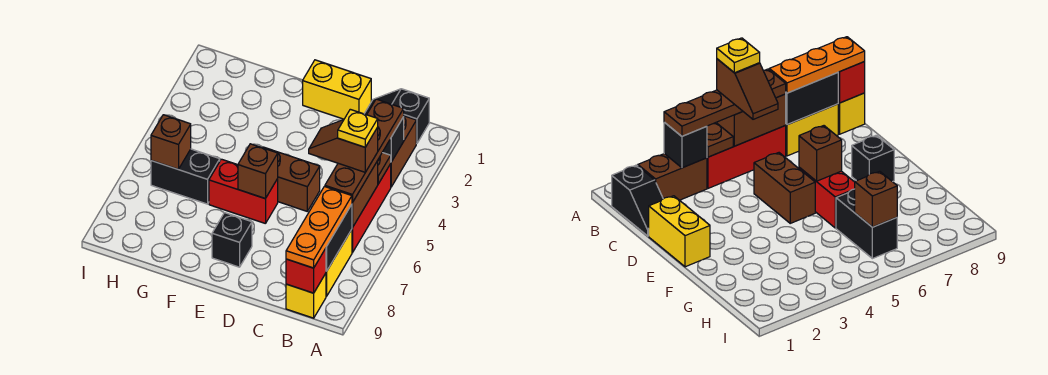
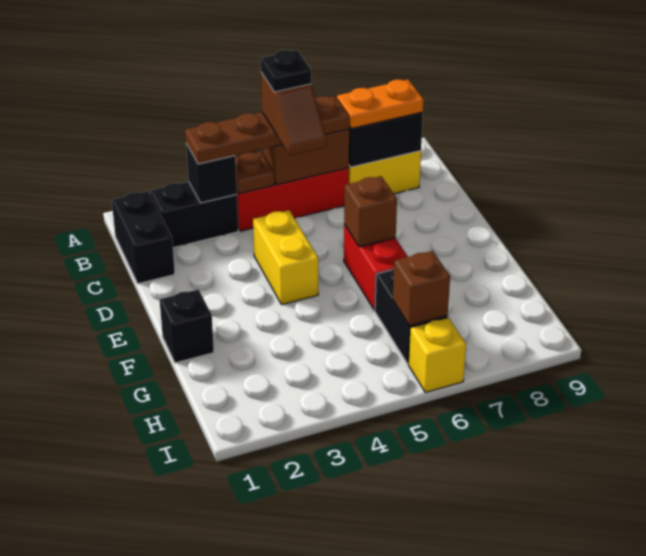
black 1x2 slope [364,89,429,144] -> black 1x2 brick [112,191,175,284]
brown 1x2 brick [391,116,416,187] -> black 1x2 brick [150,181,238,248]
yellow 1x1 plate [338,109,378,147] -> black 1x1 plate [261,50,312,92]
orange 1x3 plate [286,187,352,268] -> orange 1x2 plate [337,80,424,129]
yellow 1x1 brick [286,273,326,318] -> yellow 1x1 brick moved to [408,317,466,392]
red 1x1 brick [286,248,326,293] -> none
yellow 1x2 brick [303,60,371,119] -> yellow 1x2 brick moved to [253,210,318,305]
brown 1x2 brick [263,147,320,211] -> none
black 1x1 brick [212,213,252,267] -> black 1x1 brick moved to [160,289,214,363]

